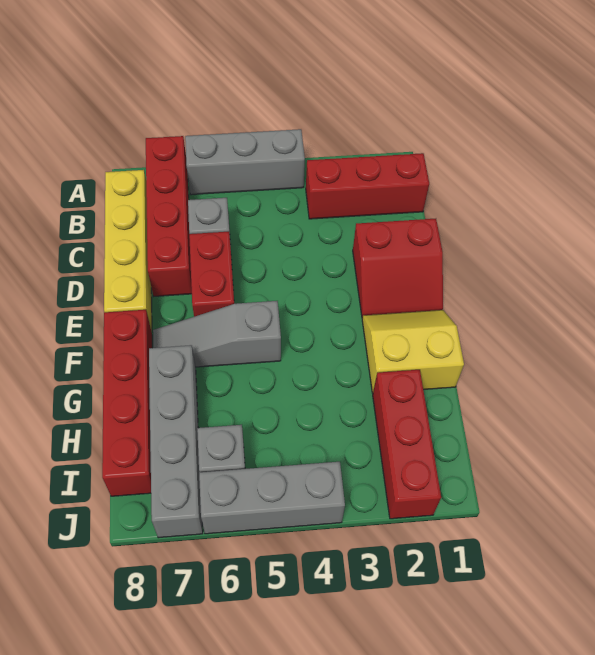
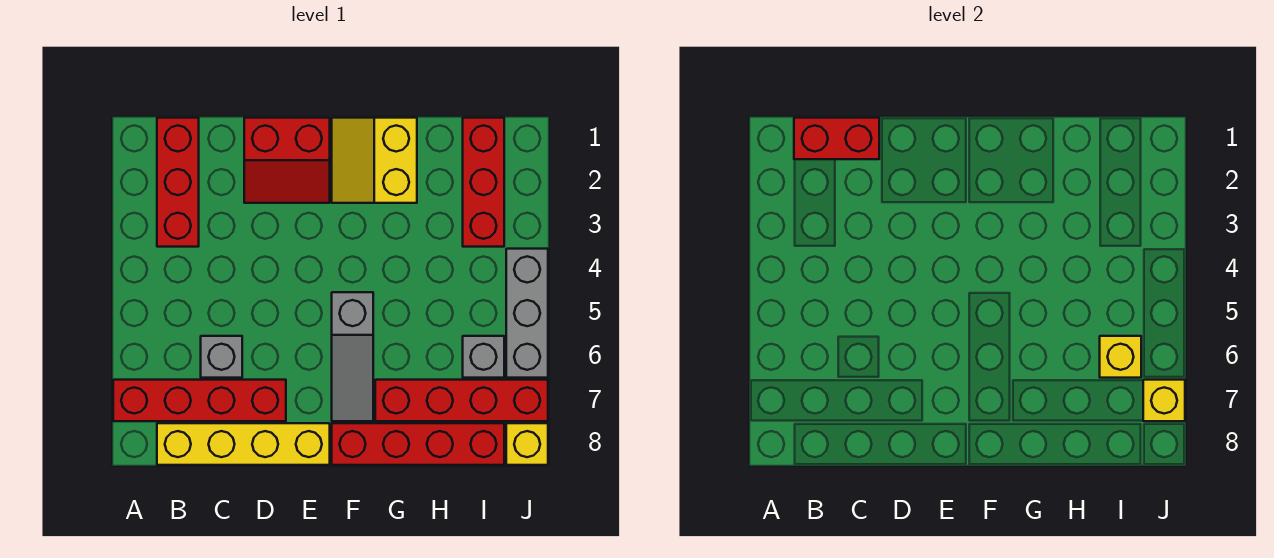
grey 1x3 brick [185,129,305,195] -> none
red 2x2 slope [353,219,443,318] -> red 2x2 slope turned to [244,118,330,203]
red 1x2 brick [189,232,234,317] -> red 1x2 brick moved to [794,118,879,159]
grey 1x4 brick [149,345,203,538] -> red 1x4 brick [375,380,548,421]
red 1x3 brick [373,370,441,519] -> red 1x3 brick turned to [463,118,504,247]
none -> yellow 1x1 brick [1100,336,1141,378]
none -> yellow 1x1 brick [1143,380,1185,421]
none -> yellow 1x1 brick [506,423,548,465]

